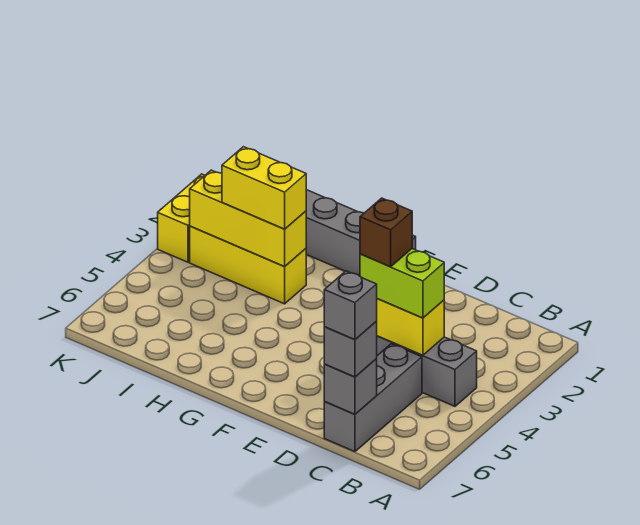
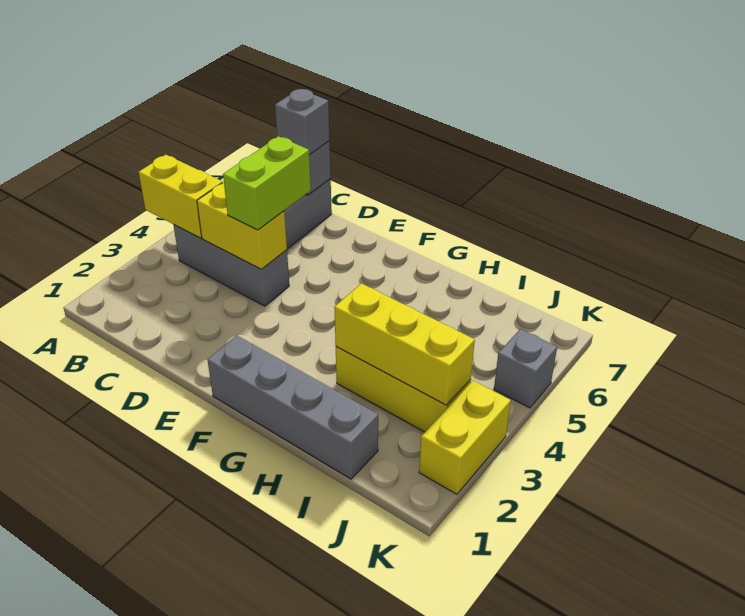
lime 1x2 brick [360,249,444,318] -> lime 1x2 brick turned to [223,136,311,230]
grey 1x1 brick [324,271,377,340] -> grey 1x1 brick moved to [494,329,557,408]
brown 1x1 brick [360,198,412,267] -> none
yellow 1x2 brick [222,147,306,229] -> yellow 1x2 brick moved to [139,155,222,238]

